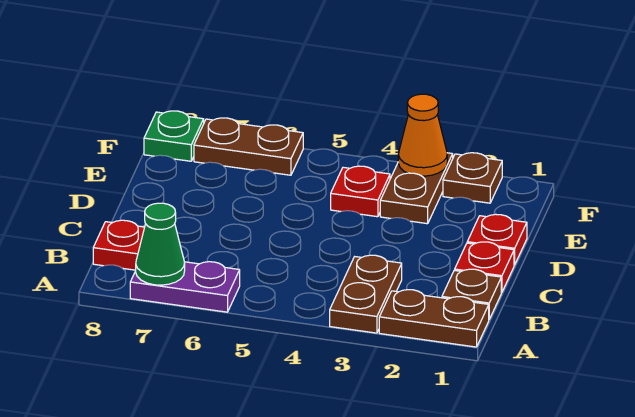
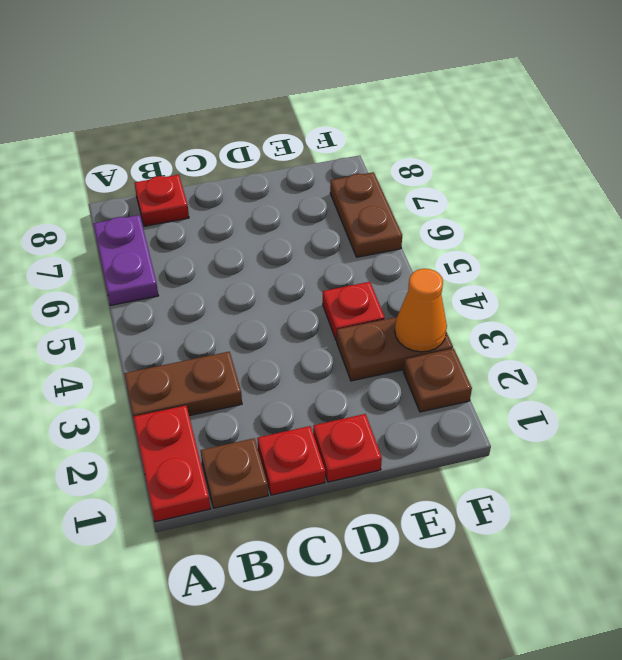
brown 1x2 plate [379,290,489,347] -> red 1x2 plate [133,405,210,522]
green 1x1 cone [136,203,185,285] -> none
green 1x1 plate [144,111,204,161] -> none

